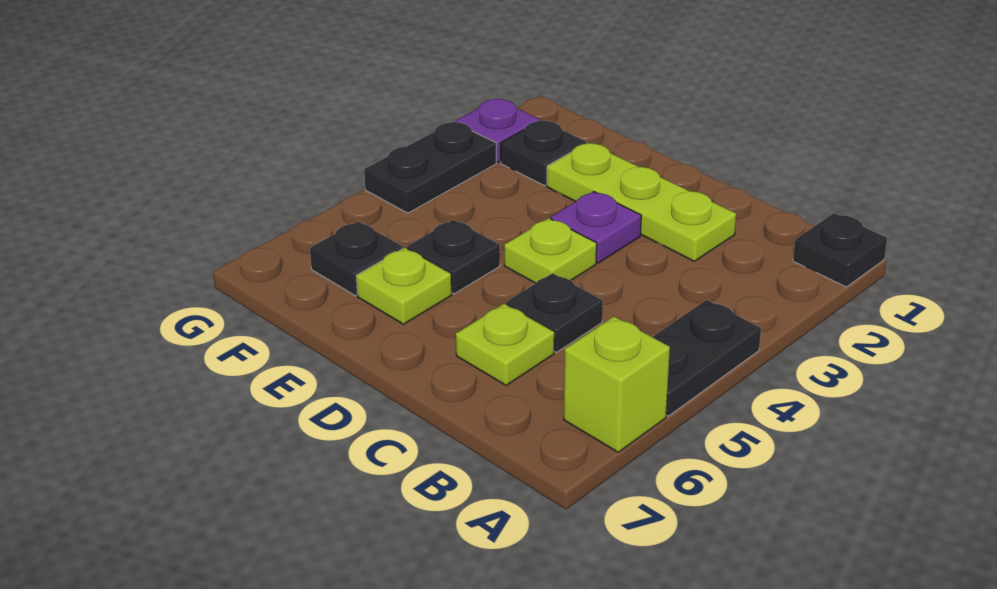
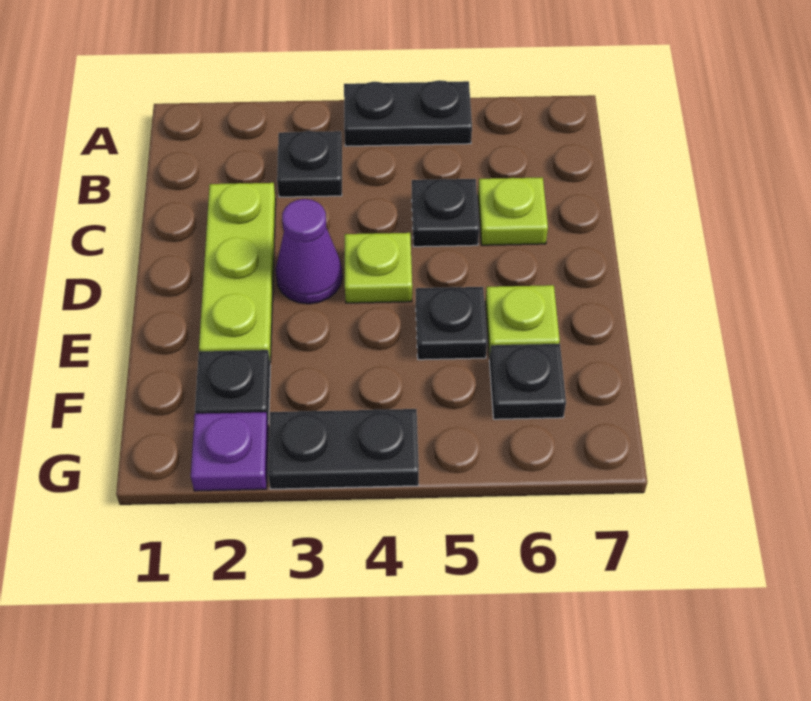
black 1x1 plate [793,213,887,287] -> black 1x1 plate moved to [277,131,342,197]
lime 1x1 brick [564,316,670,452] -> none
purple 1x1 plate [551,191,641,263] -> purple 1x1 cone [276,199,342,304]

